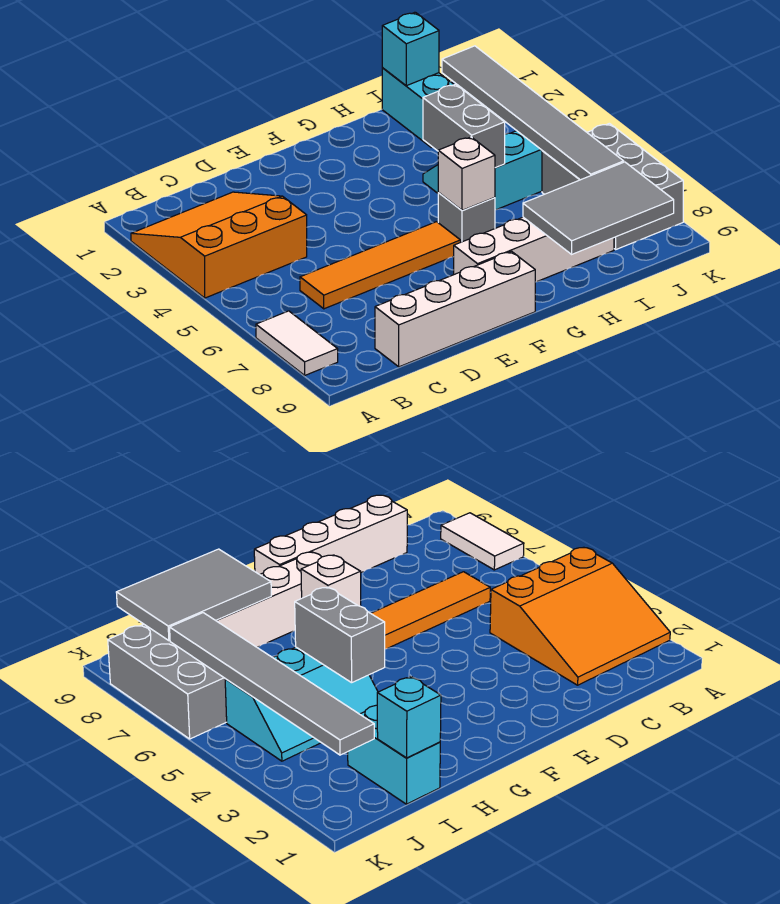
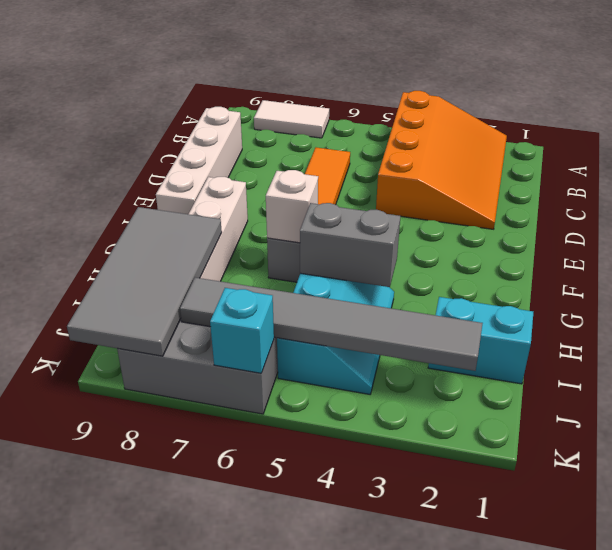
orange 3x3 slope [131,192,307,298] -> orange 3x4 slope [376,91,507,229]
grey 2x3 tile [523,162,674,254] -> grey 2x4 tile [67,207,222,356]
cyan 1x1 brick [382,12,439,86] -> cyan 1x1 brick moved to [210,288,274,373]

